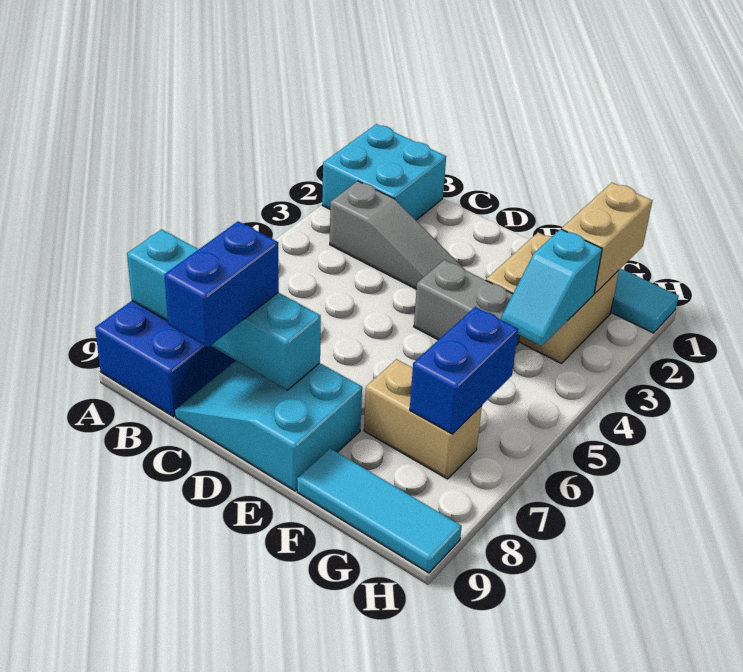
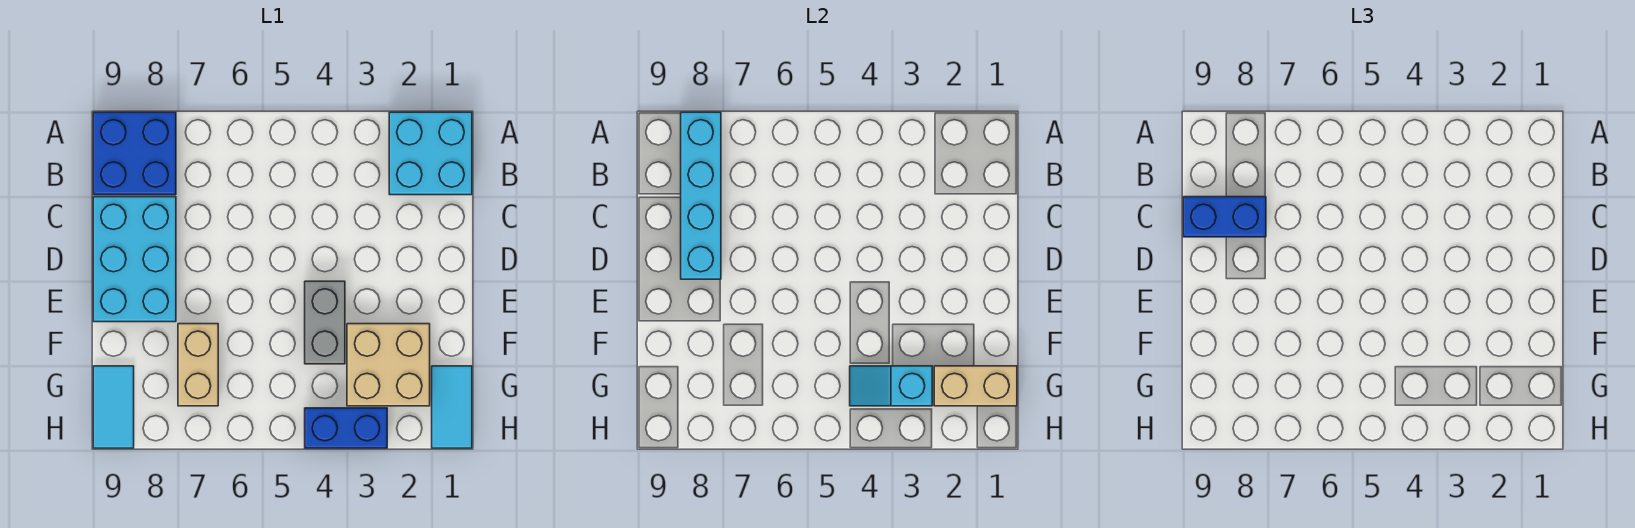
grey 1x3 slope [330,181,465,289] -> none
cyan 2x3 slope [175,361,362,491] -> cyan 2x3 brick [93,197,176,322]
cyan 1x3 tile [297,449,462,573] -> cyan 1x2 tile [93,366,134,448]
blue 1x2 brick [410,307,518,434] -> blue 1x2 brick moved to [305,408,387,448]

